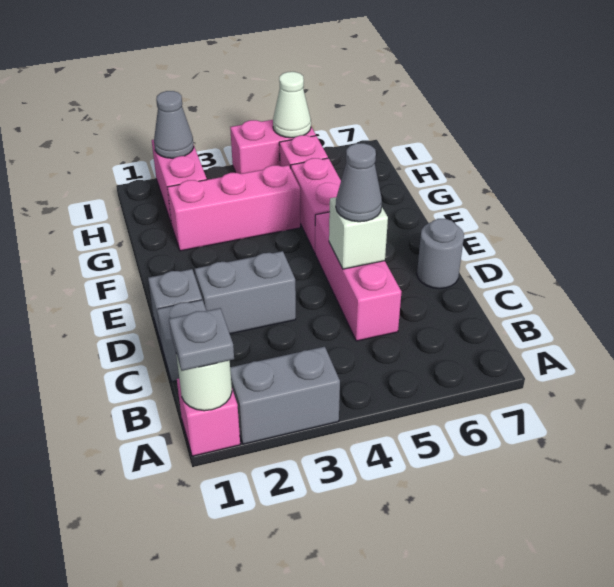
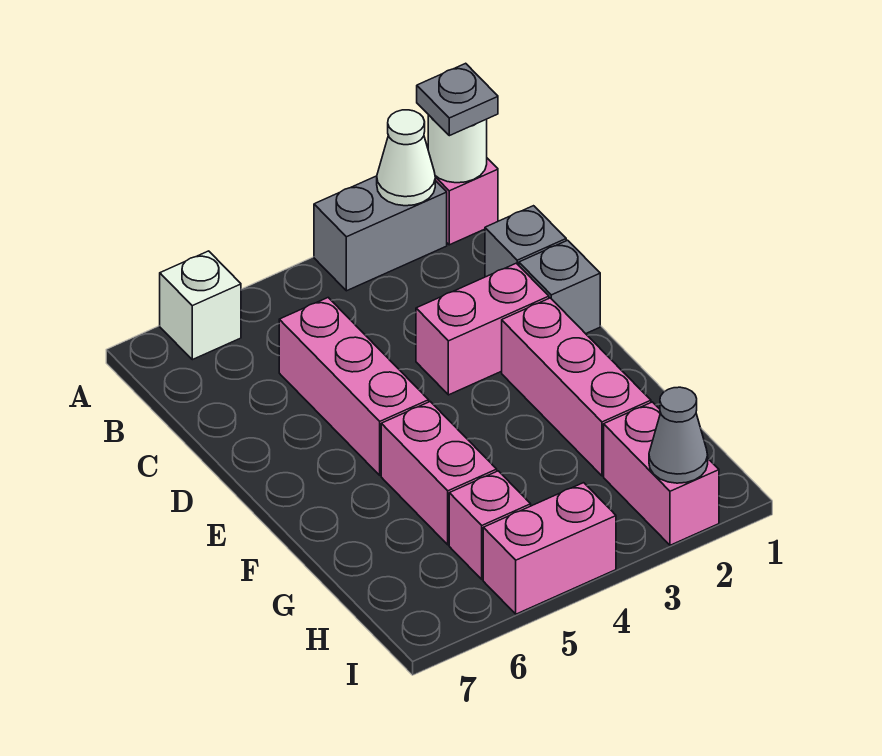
grey 1x2 brick [195,251,296,334] -> pink 1x2 brick [416,263,549,395]
white 1x1 brick [329,197,388,269] -> white 1x1 brick moved to [160,251,241,360]
grey 1x1 cone [336,143,382,222] -> none
grey 1x1 round brick [417,219,464,289] -> none
pink 1x3 brick [167,165,300,251] -> pink 1x3 brick turned to [502,298,651,476]
white 1x1 cone [273,72,311,138] -> white 1x1 cone moved to [377,110,435,206]

